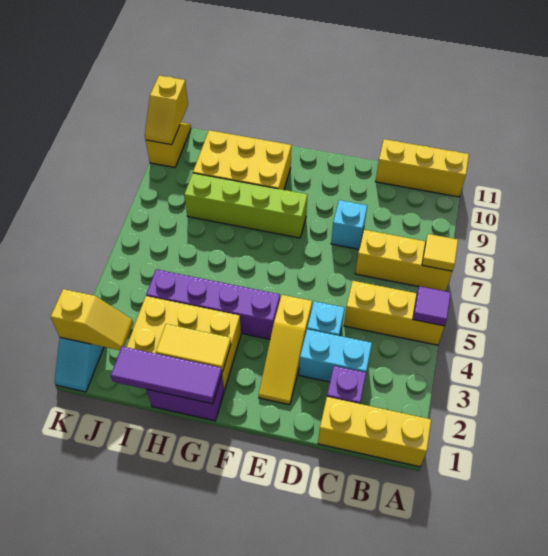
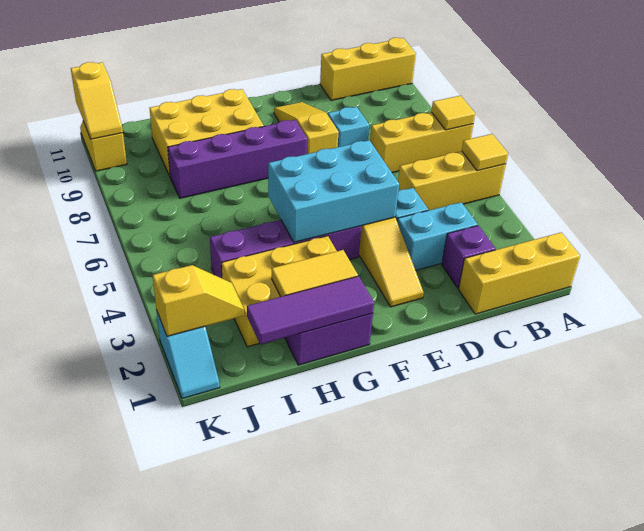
purple 1x1 tile [413,286,451,326] -> yellow 1x1 tile [462,134,508,171]
none -> cyan 2x3 brick [268,140,399,242]
none -> yellow 1x3 slope [274,102,339,154]
lime 1x4 brick [184,173,307,238] -> purple 1x4 brick [168,120,307,198]

